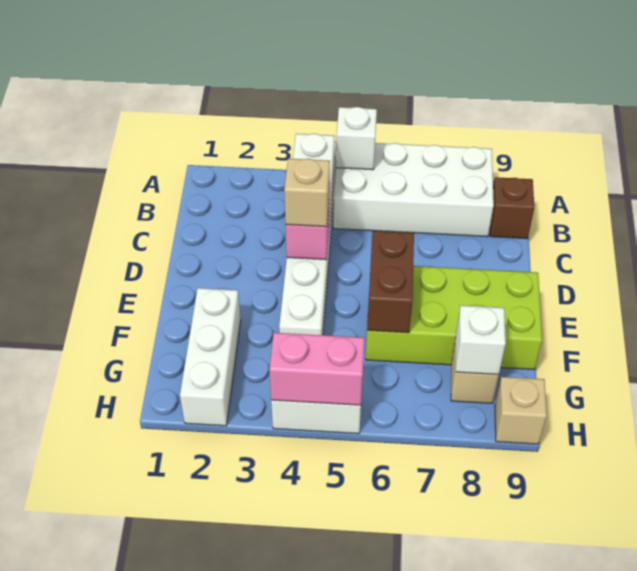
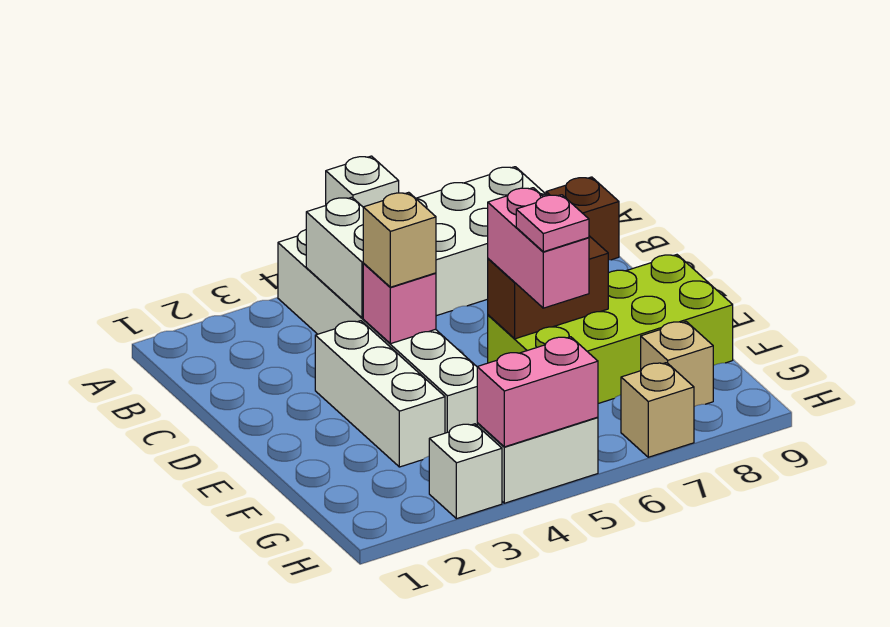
brown 1x2 brick [367,231,414,333] -> brown 1x2 brick turned to [488,236,608,339]
none -> pink 1x2 brick [488,188,589,308]
white 1x3 brick [180,288,241,426] -> white 1x3 brick moved to [315,321,445,467]
none -> pink 1x1 plate [516,195,589,252]
white 1x1 brick [456,305,506,374] -> white 1x1 brick moved to [429,424,502,519]
tan 1x1 brick [495,377,547,444] -> tan 1x1 brick moved to [621,363,694,457]

